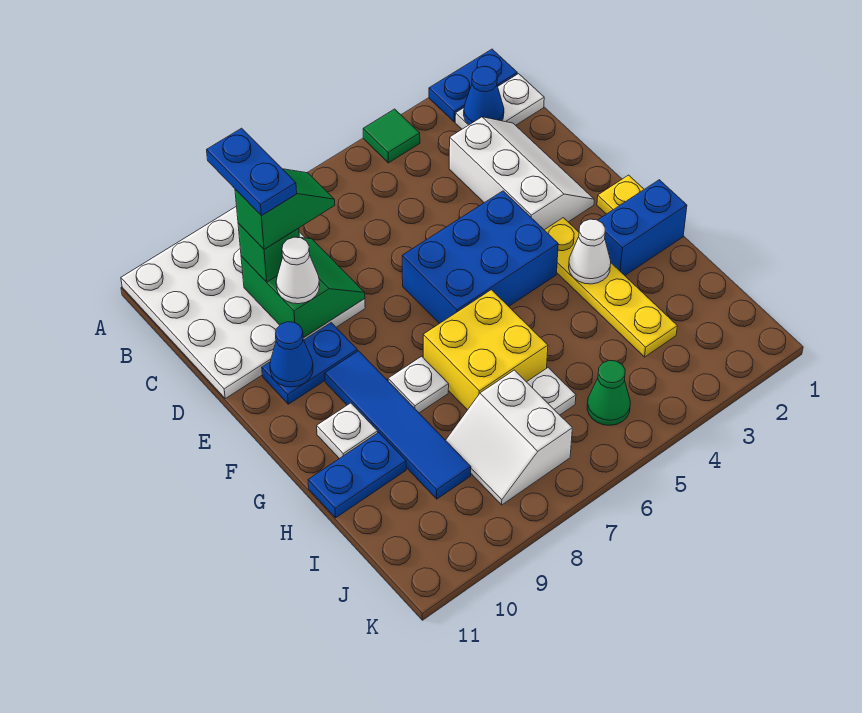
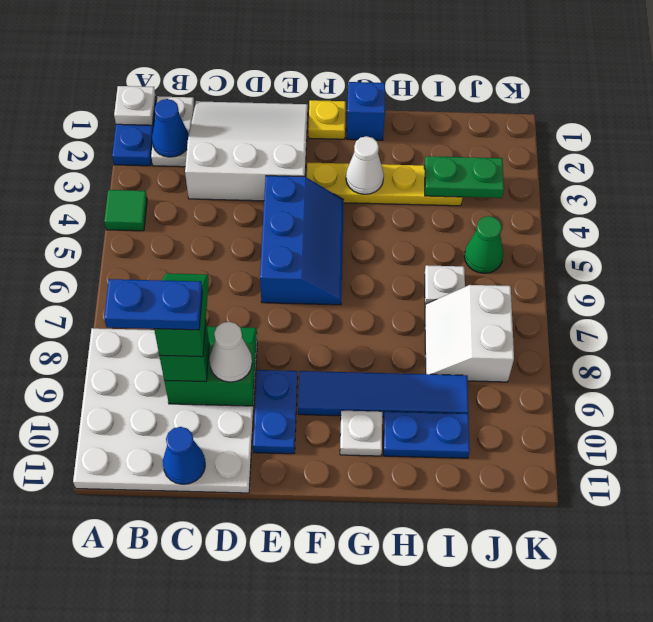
white 2x3 slope [449,117,594,230] -> white 3x3 slope [185,101,308,201]
blue 2x3 brick [402,191,558,324] -> blue 2x3 slope [260,176,344,305]
blue 1x1 cone [270,322,313,387] -> blue 1x1 cone moved to [163,427,205,484]
blue 1x2 brick [598,180,687,275] -> blue 1x1 brick [347,82,385,140]
yellow 2x2 brick [423,290,548,410] -> none
white 1x1 plate [388,356,449,413] -> white 1x1 plate moved to [114,86,156,125]
blue 1x2 plate [308,433,406,518] -> blue 1x2 plate turned to [383,412,470,458]
none -> green 1x2 plate [424,156,504,198]
white 2x2 slope [446,370,572,505] -> white 2x2 slope turned to [425,285,514,382]

